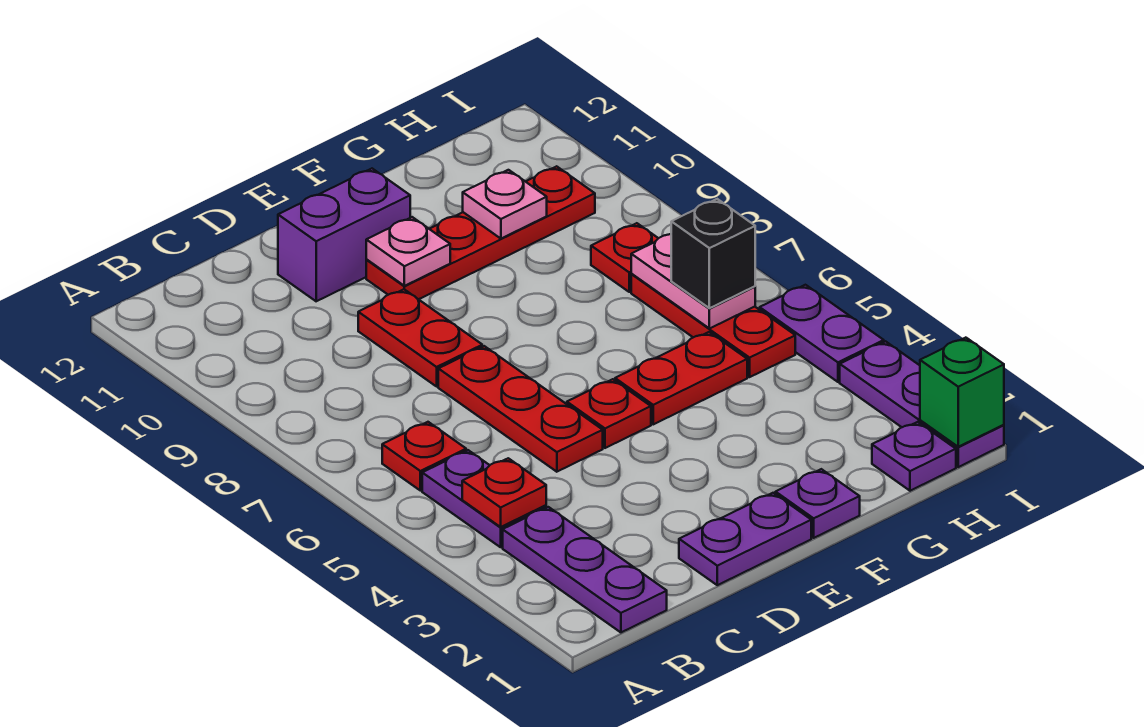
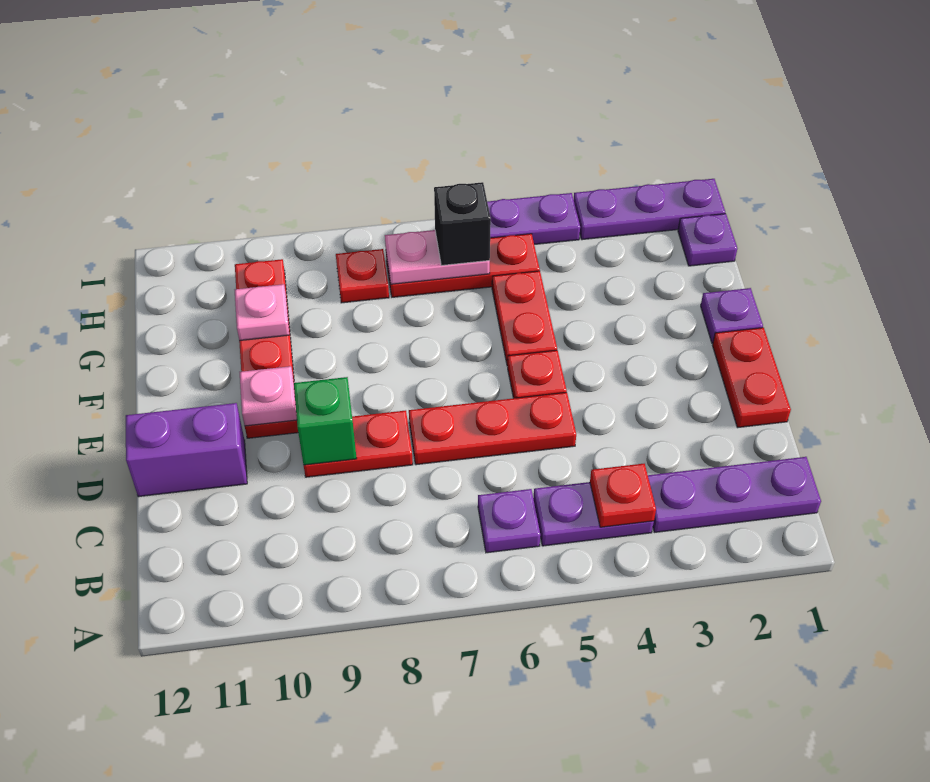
red 1x1 plate [382,422,466,491] -> purple 1x1 plate [478,489,540,553]
purple 1x2 plate [679,493,811,585] -> red 1x2 plate [713,328,791,428]
purple 1x2 brick [278,169,410,301] -> purple 1x2 brick turned to [126,403,247,497]
green 1x1 brick [920,338,1004,447] -> green 1x1 brick moved to [294,377,357,465]

